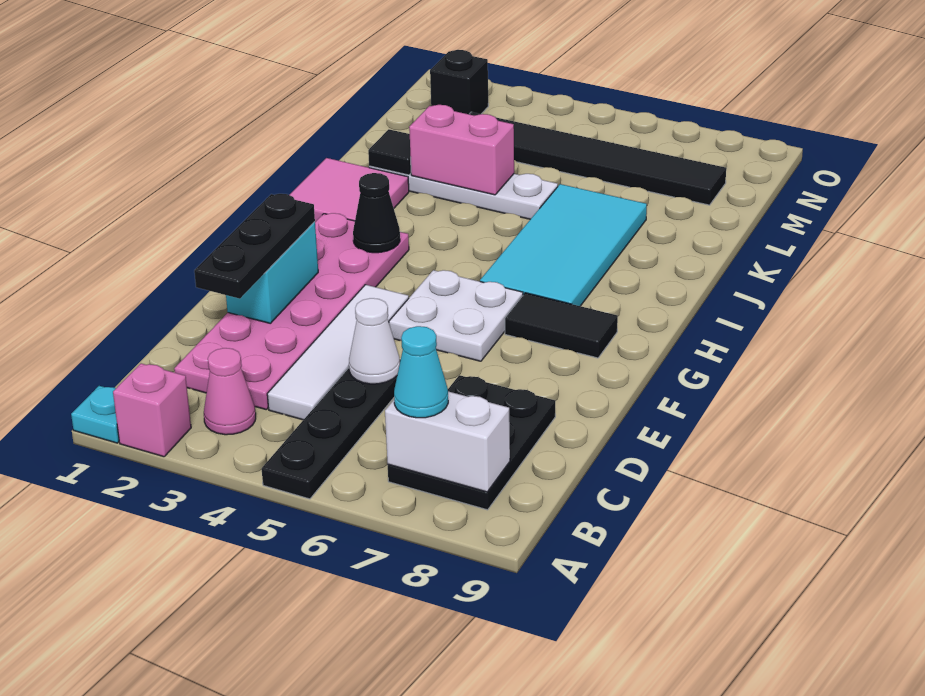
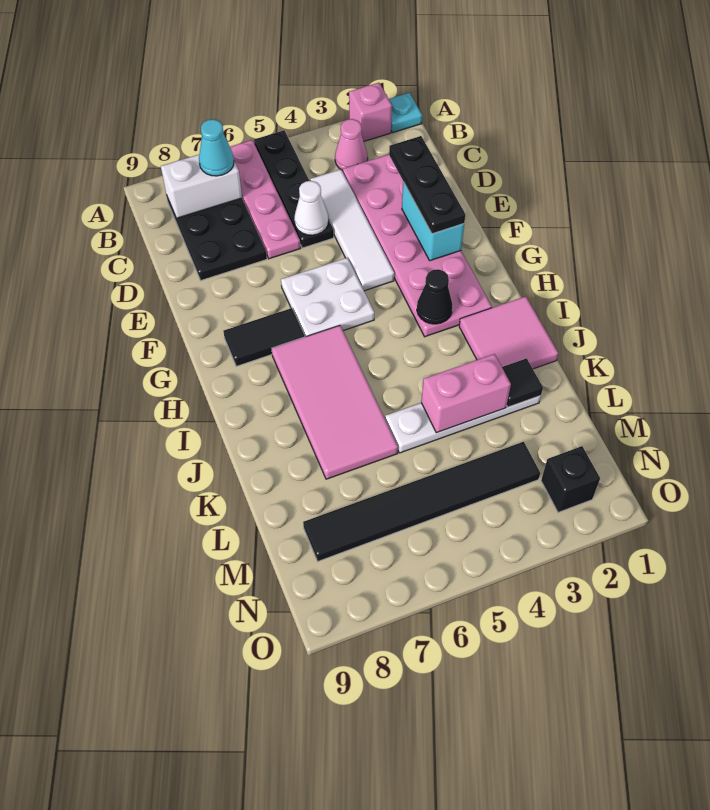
none -> pink 1x4 plate [230,140,301,259]
cyan 2x4 tile [480,184,647,306] -> pink 2x4 tile [272,325,398,479]

